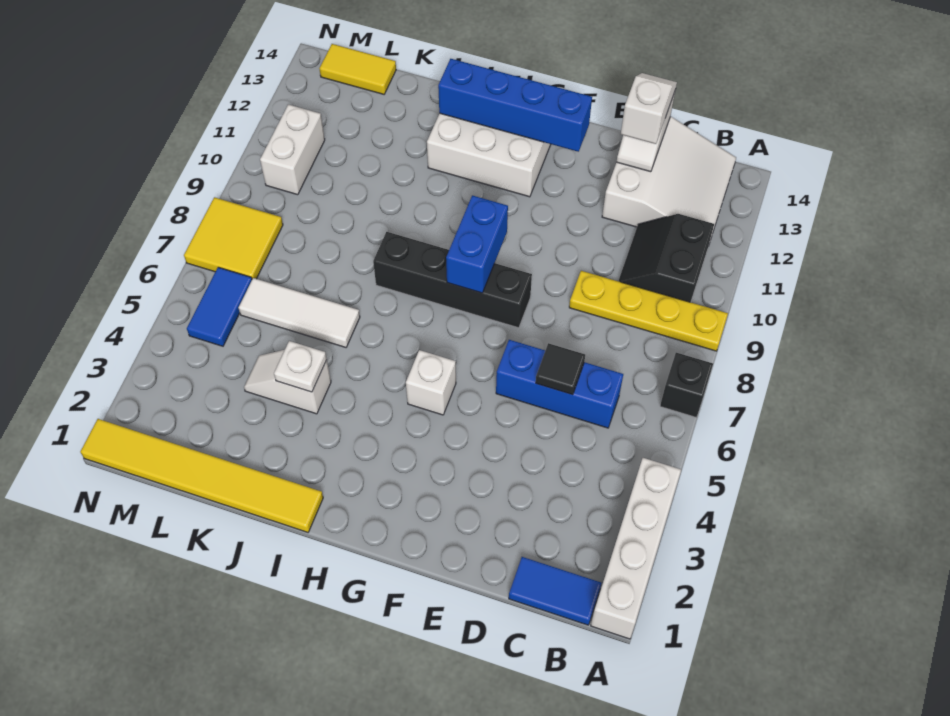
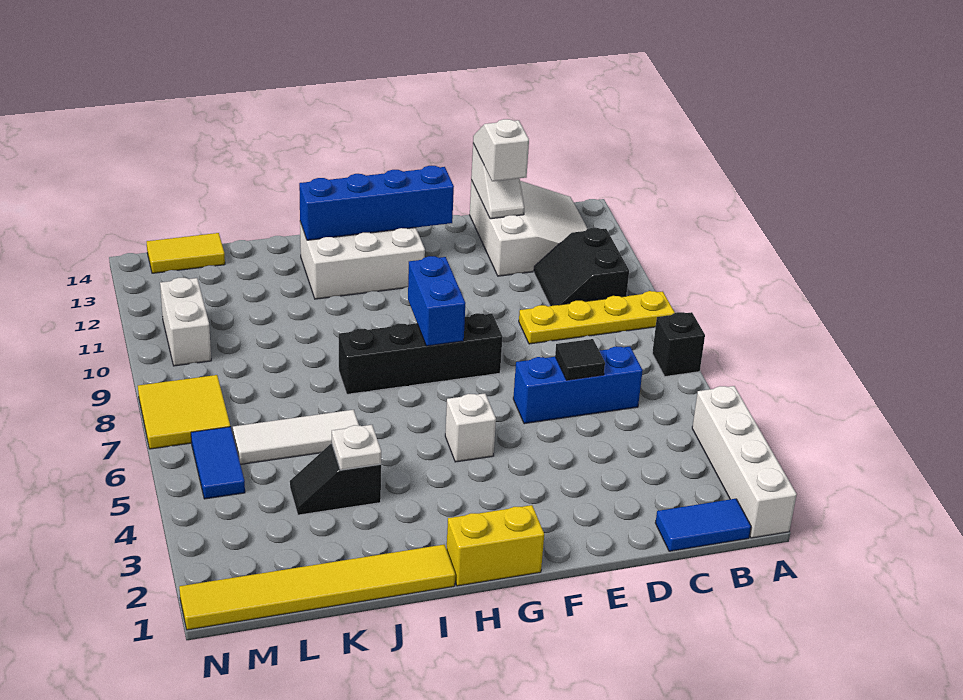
none -> yellow 1x2 brick [447,505,544,586]
white 1x2 slope [244,350,331,414] -> black 1x2 slope [290,444,381,515]

